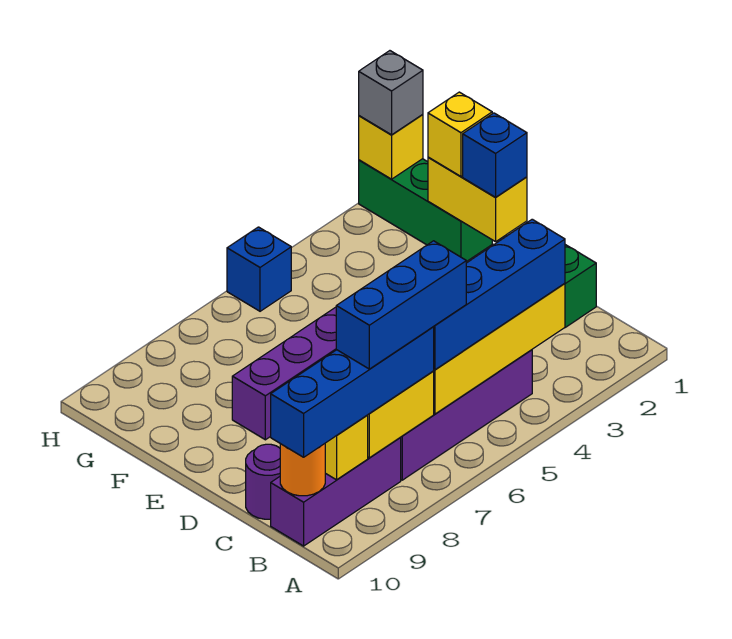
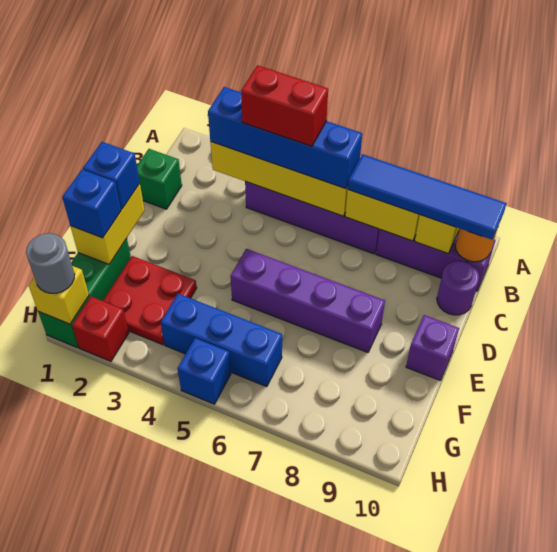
none -> red 1x2 brick [241,65,328,146]
blue 1x3 brick [336,241,466,369] -> blue 1x3 brick moved to [161,294,282,387]
blue 1x4 brick [271,327,434,457] -> blue 1x4 tile [348,154,507,240]
none -> purple 1x1 brick [406,315,459,381]
yellow 1x1 brick [428,92,492,176] -> blue 1x1 brick [62,170,121,238]
none -> red 2x2 plate [103,256,197,345]
grey 1x1 brick [359,51,423,135] -> grey 1x1 round brick [26,233,75,293]
none -> red 1x1 brick [72,297,129,361]

